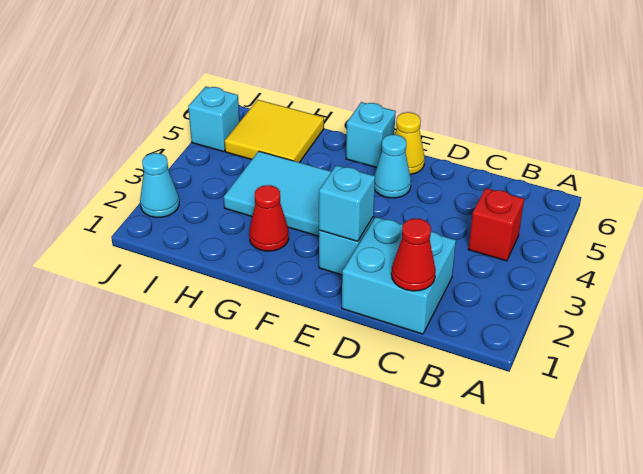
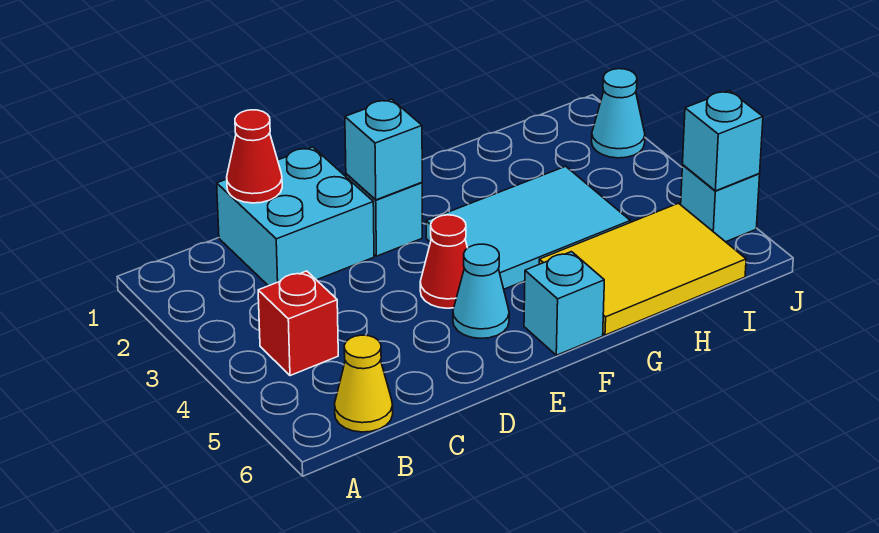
yellow 1x1 cone [395,112,425,174] -> yellow 1x1 cone moved to [335,335,393,432]
red 1x1 cone [249,185,289,251] -> red 1x1 cone moved to [420,215,467,308]
yellow 2x2 tile [225,100,324,163] -> yellow 2x3 tile [539,203,746,335]
none -> cyan 1x1 brick [683,91,763,191]

